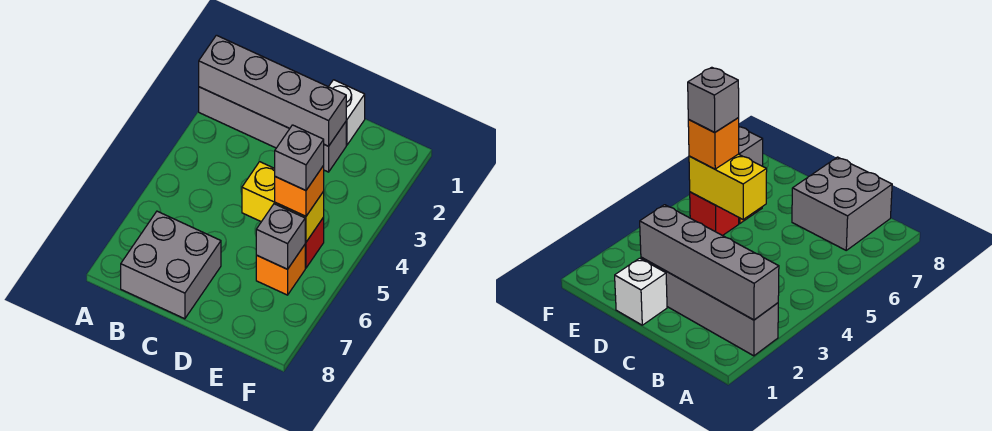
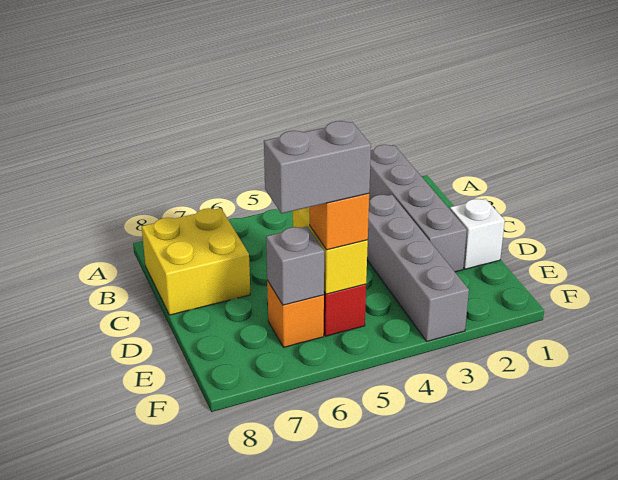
grey 1x4 brick [199,35,346,146] -> grey 1x4 brick moved to [367,194,469,341]
grey 2x2 brick [121,211,221,319] -> yellow 2x2 brick [142,208,250,315]
grey 1x1 brick [275,125,324,190] -> grey 1x2 brick [264,121,371,214]

